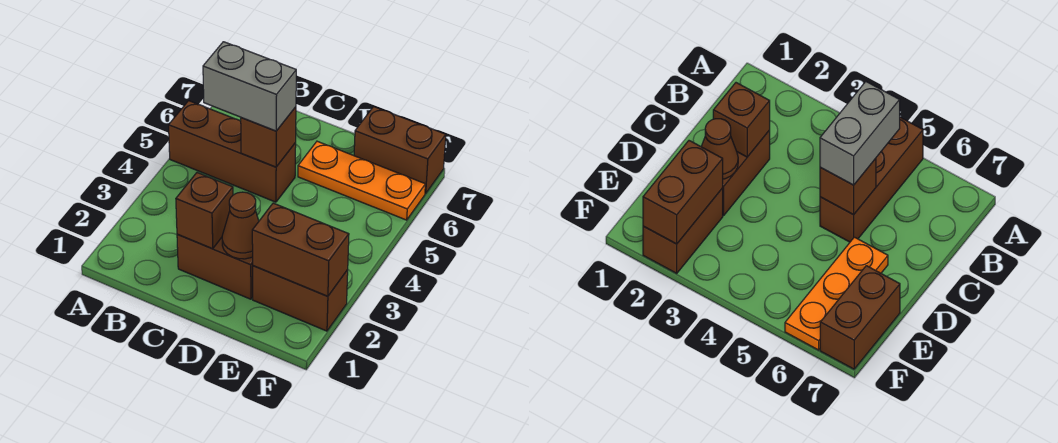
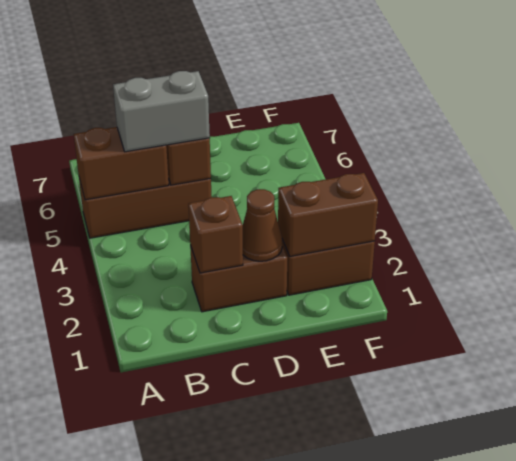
orange 1x3 plate [298,141,425,220] -> none
brown 1x2 brick [354,107,446,194] -> brown 1x2 brick moved to [74,127,169,200]

